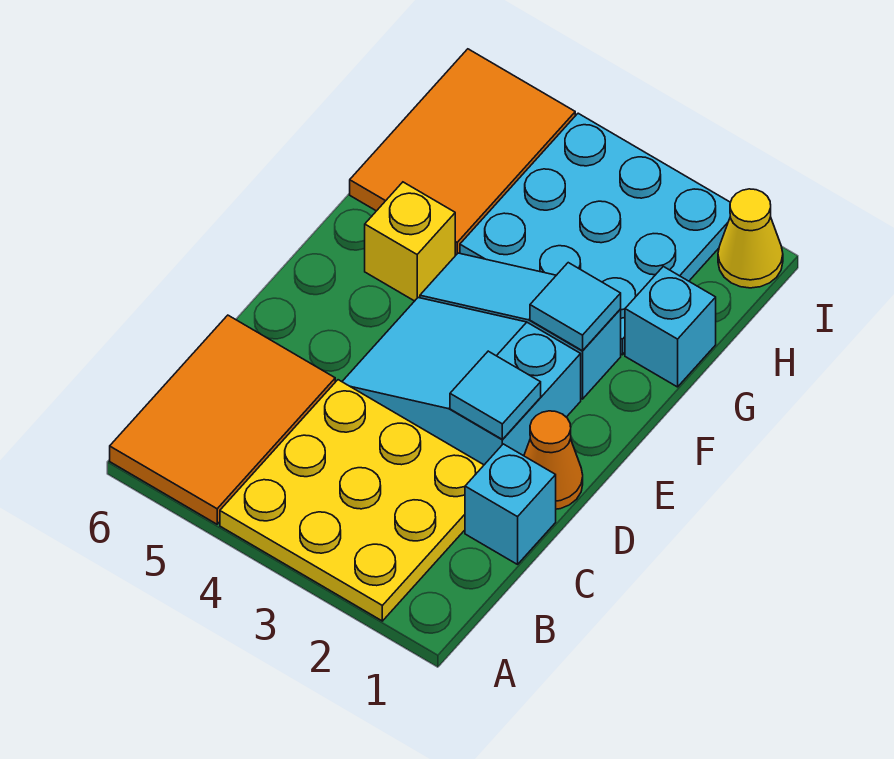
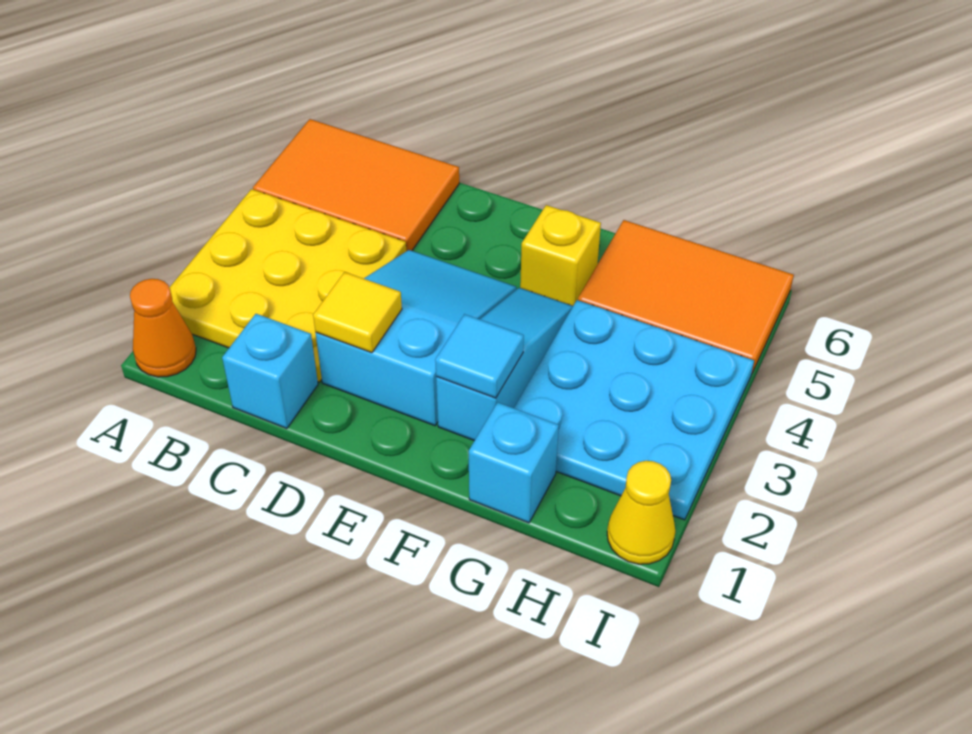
orange 1x1 cone [524,411,583,509] -> orange 1x1 cone moved to [130,279,196,377]
cyan 1x1 tile [450,351,541,440] -> yellow 1x1 tile [313,272,402,353]

